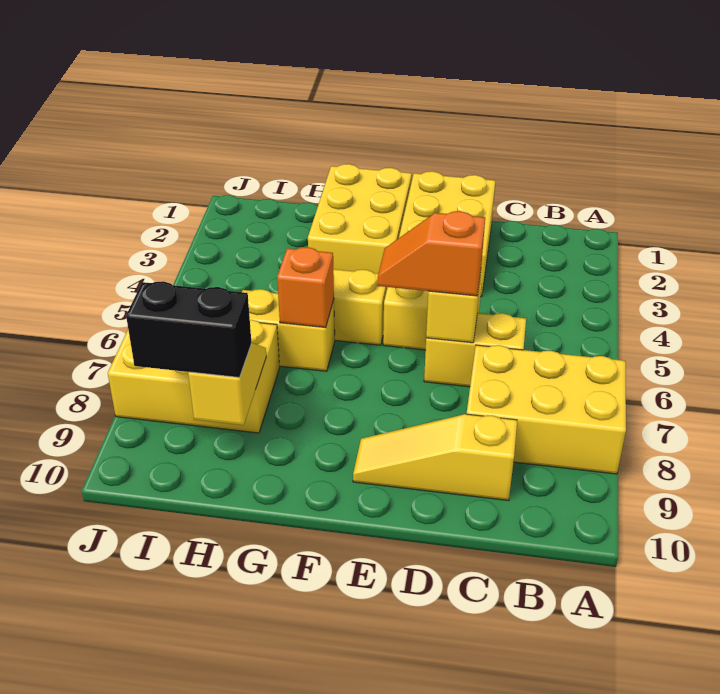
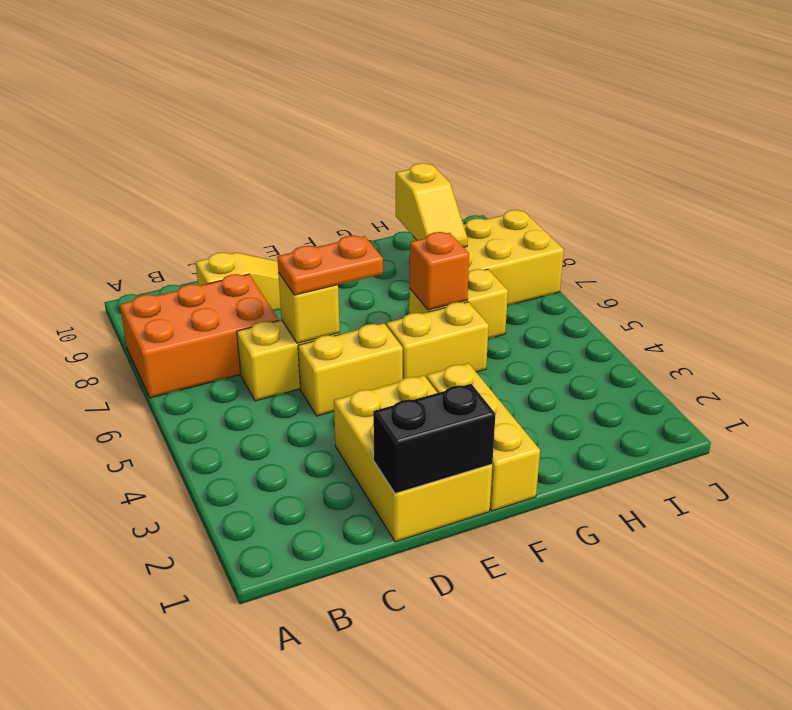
yellow 2x3 brick [467,345,626,474] -> orange 2x3 brick [120,274,279,398]
orange 1x2 slope [377,211,485,296] -> orange 1x2 plate [277,235,383,295]
yellow 2x3 brick [308,164,412,274] -> yellow 1x3 brick [426,363,540,511]
black 1x2 brick [126,281,252,378] -> black 1x2 brick moved to [373,384,495,494]

